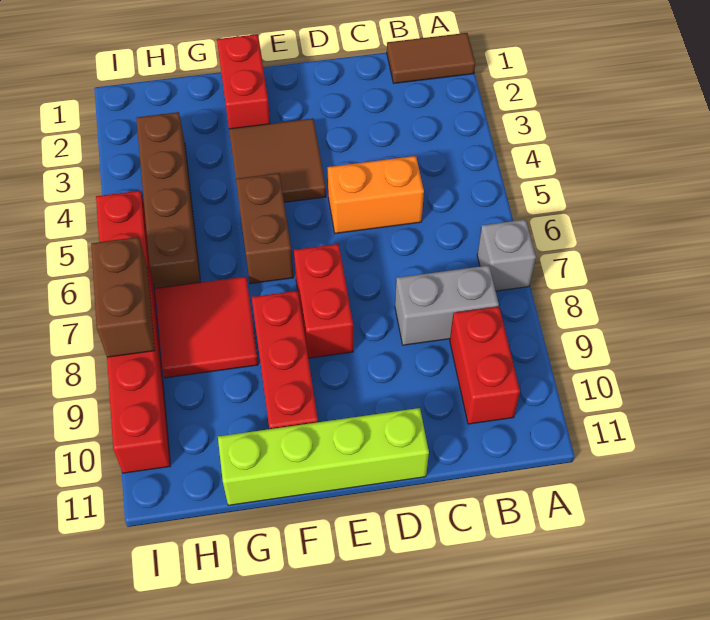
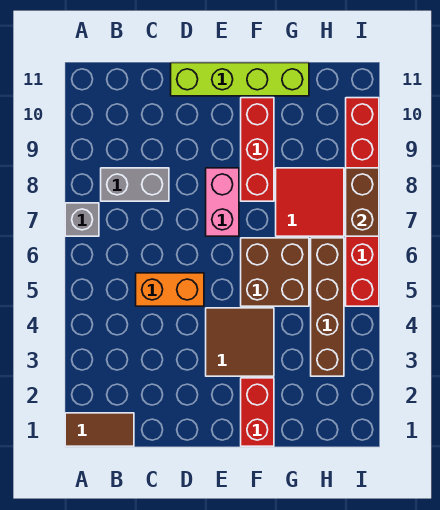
red 1x2 brick [450,307,520,424] -> none
red 1x2 brick [294,244,353,358] -> pink 1x2 brick [206,168,239,236]
brown 1x2 brick [236,173,293,284] -> brown 2x2 brick [241,238,309,306]

